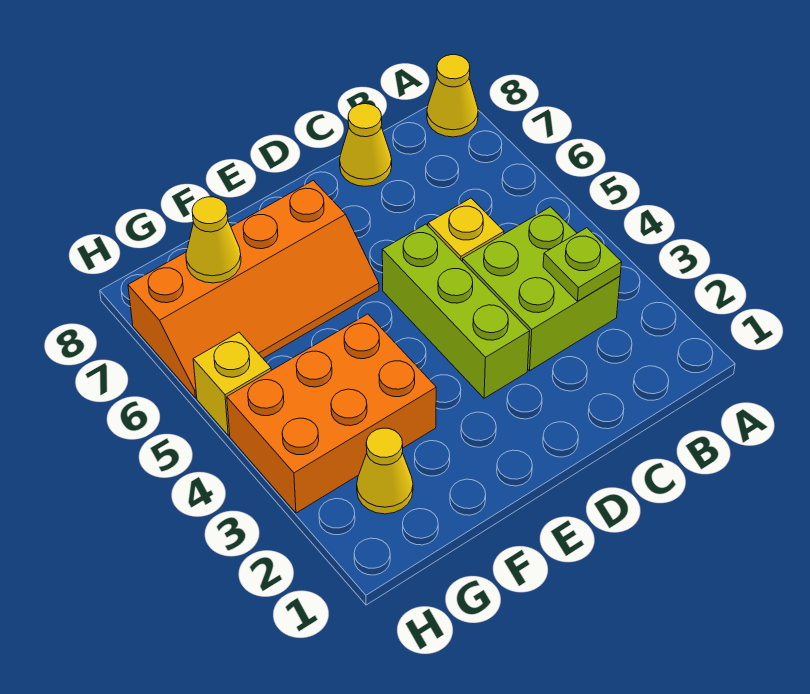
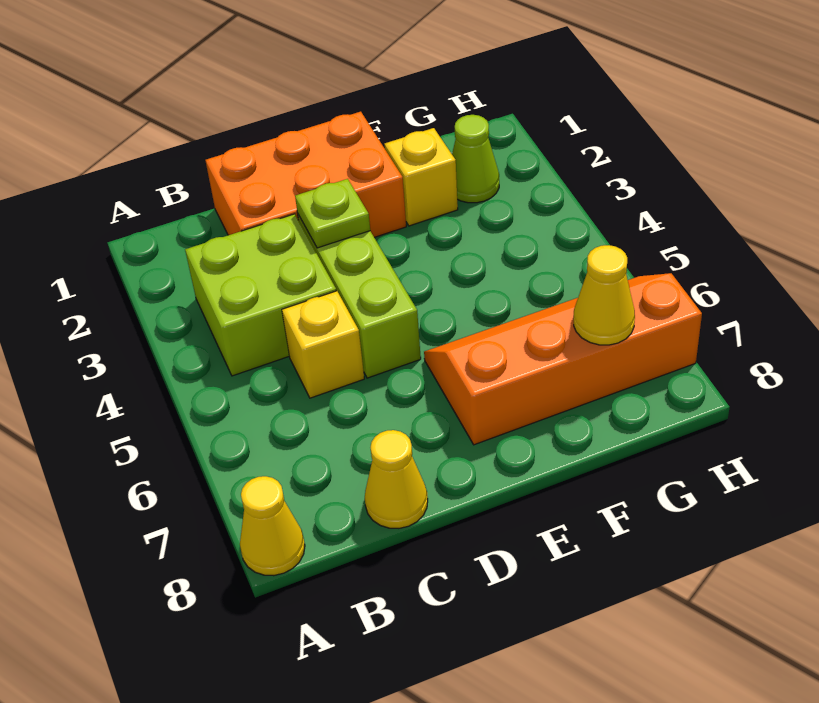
lime 1x1 plate [543,228,622,301] -> lime 1x1 plate moved to [295,179,370,248]
orange 2x3 brick [227,314,436,513] -> orange 2x3 brick moved to [206,112,406,237]
yellow 1x1 cone [357,428,413,514] -> lime 1x1 cone [452,115,499,203]
yellow 1x1 brick [193,332,271,435] -> yellow 1x1 brick moved to [384,128,458,226]

